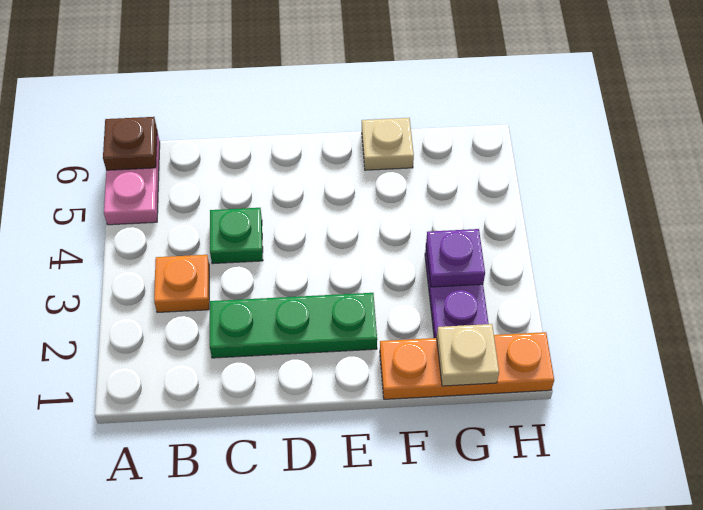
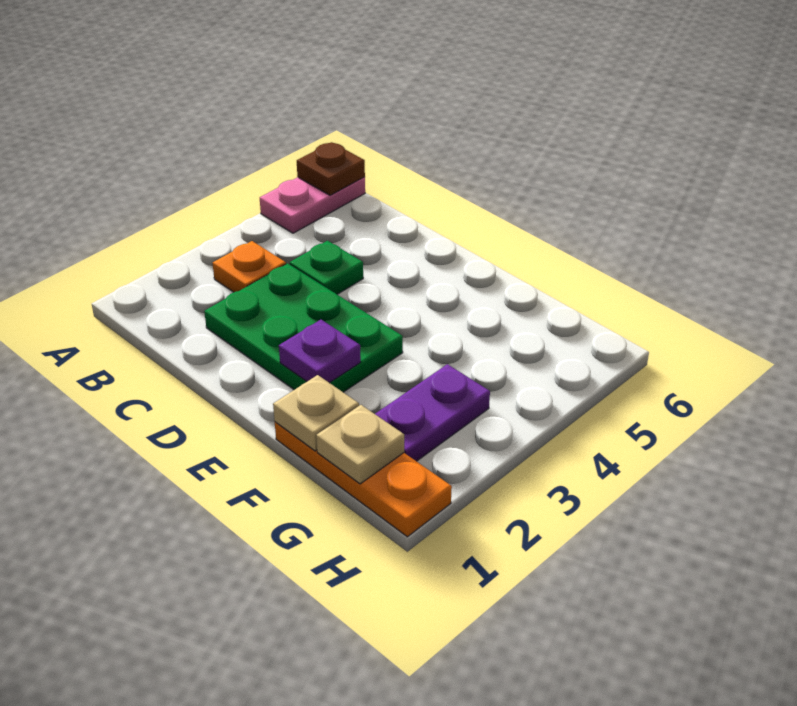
green 1x3 plate [210,293,377,358] -> green 2x3 plate [204,263,403,392]
tan 1x1 plate [362,118,414,170] -> tan 1x1 plate moved to [273,375,359,451]
purple 1x1 plate [426,229,485,287] -> purple 1x1 plate moved to [279,320,361,383]

